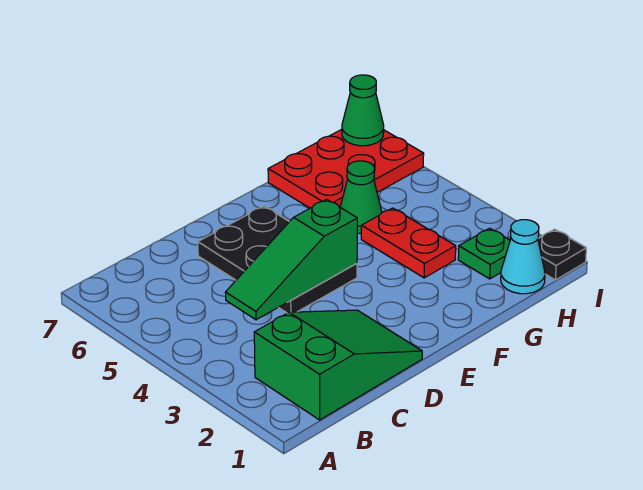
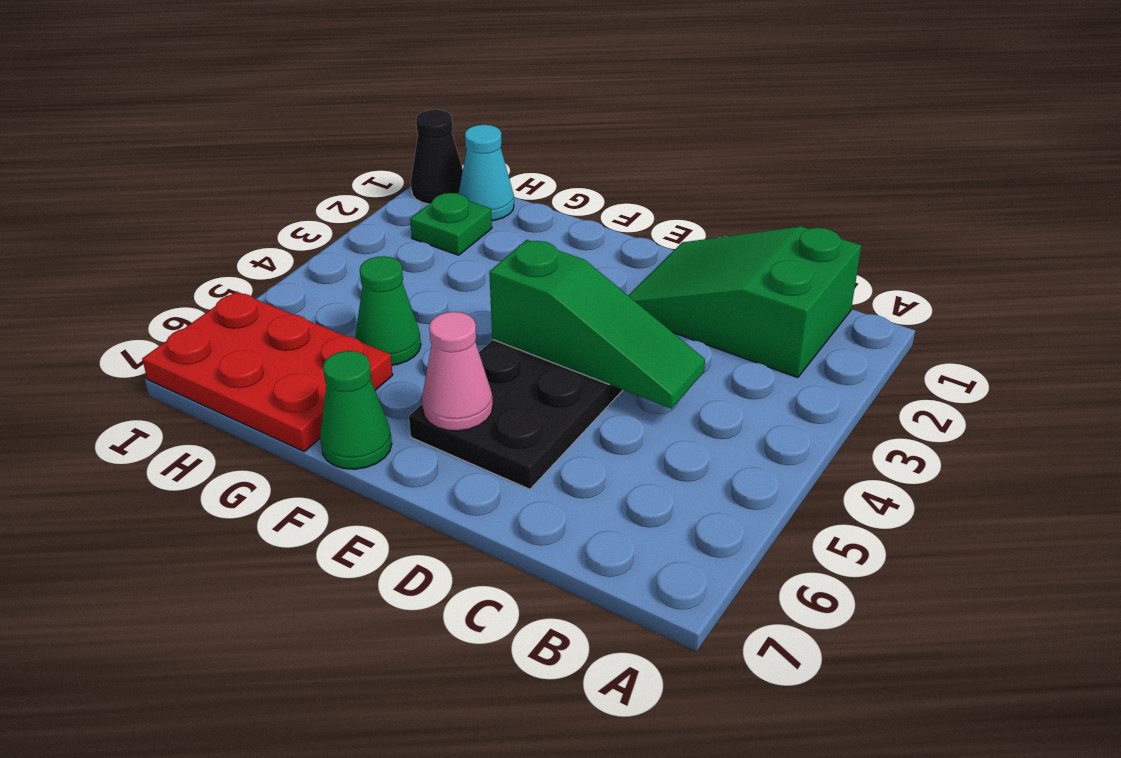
none -> pink 1x1 cone [422,312,493,431]
red 1x2 plate [361,208,456,278] -> none
black 1x1 plate [538,229,586,280] -> black 1x1 cone [411,110,463,204]
green 1x1 cone [342,75,384,146] -> green 1x1 cone moved to [320,351,392,469]

